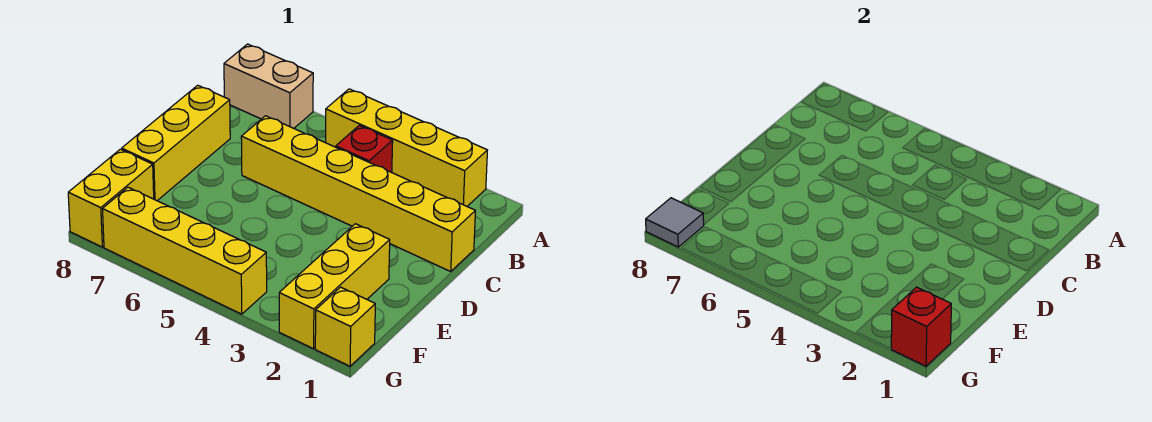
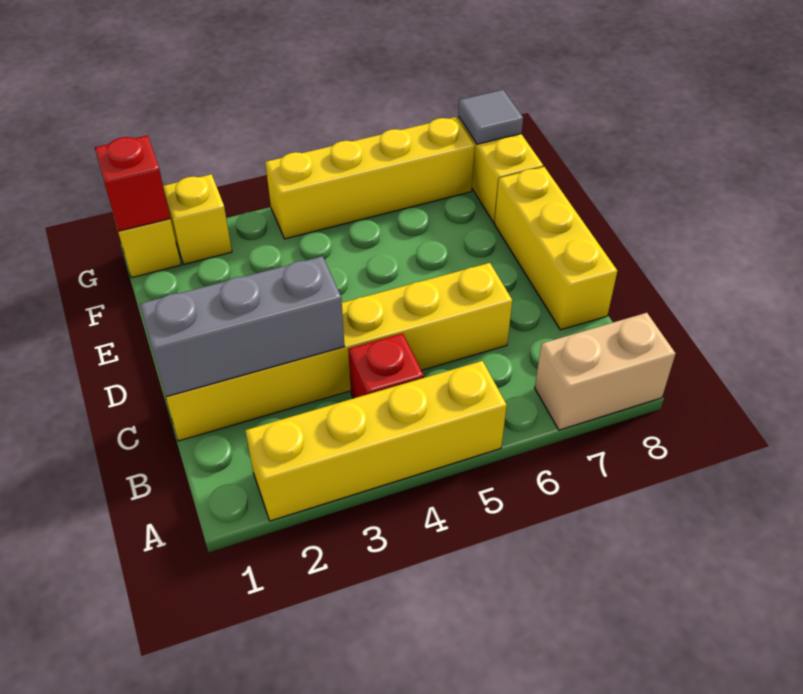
none -> grey 1x3 brick [140,256,345,397]
yellow 1x3 brick [279,224,390,349] -> yellow 1x1 brick [163,174,232,264]

